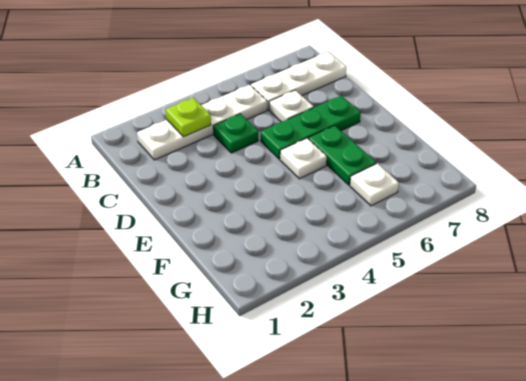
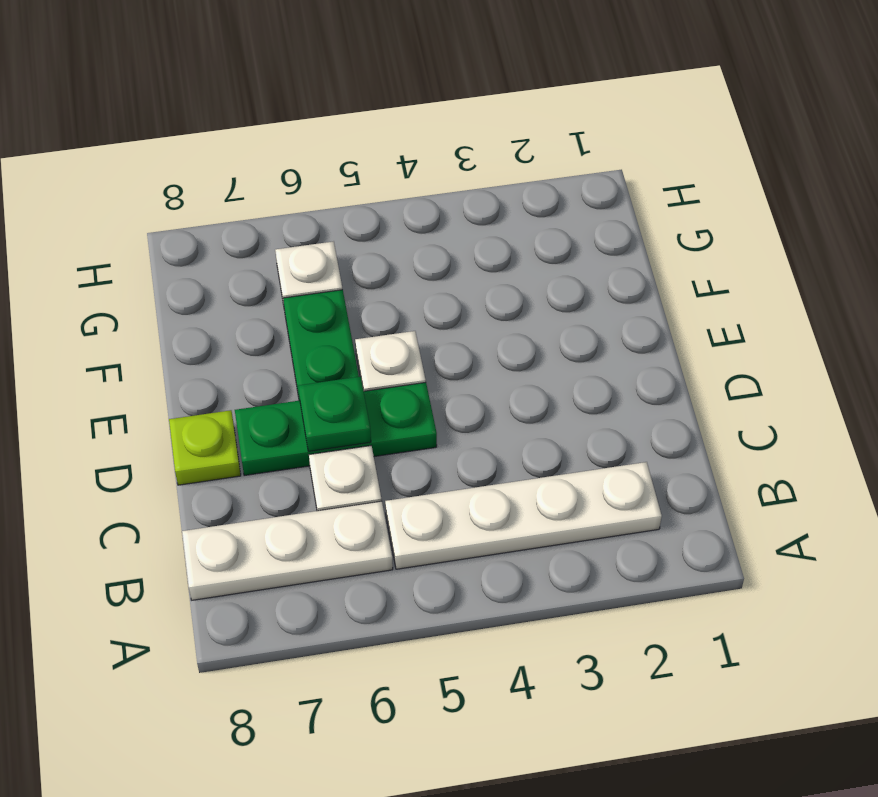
lime 1x1 plate [166,98,211,137] -> lime 1x1 plate moved to [169,410,241,485]
green 1x1 plate [213,114,258,153] -> green 1x1 plate moved to [298,377,371,451]

